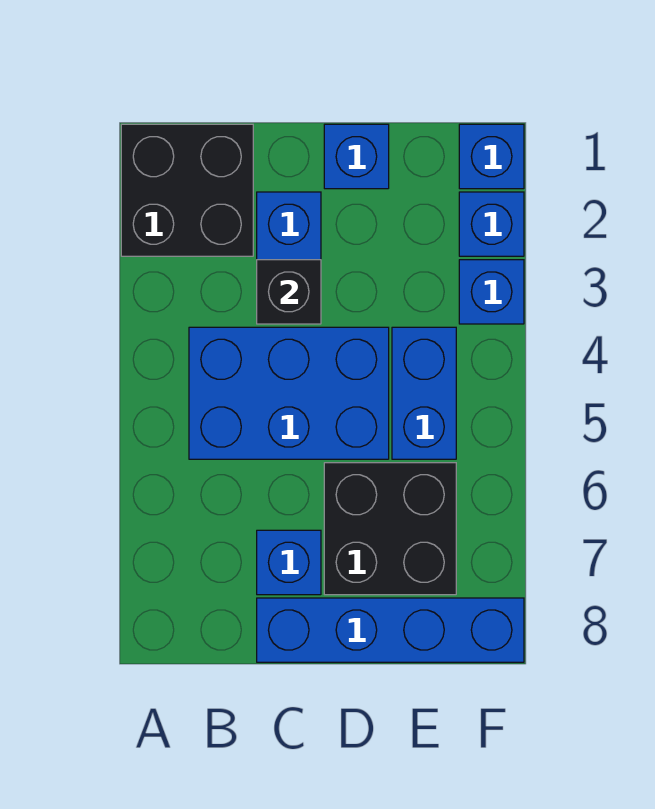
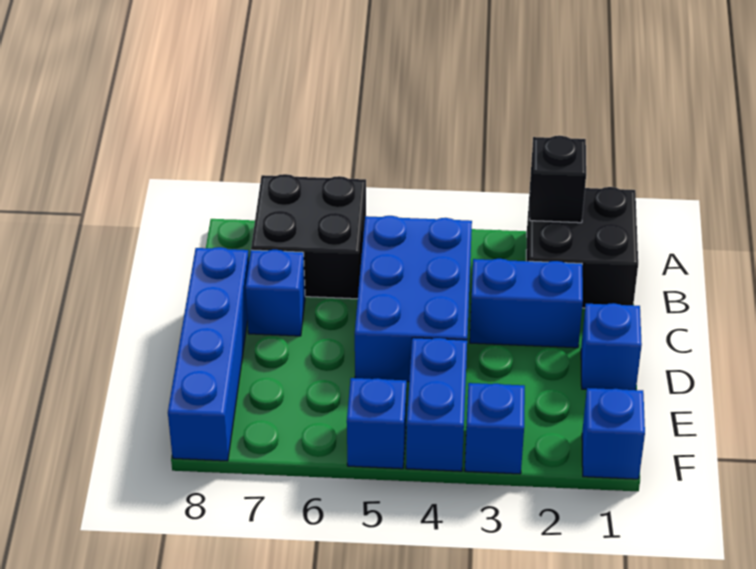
black 1x1 brick [257,260,321,324] -> black 1x1 brick moved to [530,136,586,223]
black 2x2 brick [324,463,456,595] -> black 2x2 brick moved to [251,174,366,299]
blue 1x2 brick [392,327,456,459] -> blue 1x2 brick turned to [406,338,467,471]
blue 1x1 brick [459,192,524,256] -> blue 1x1 brick moved to [347,378,407,469]

